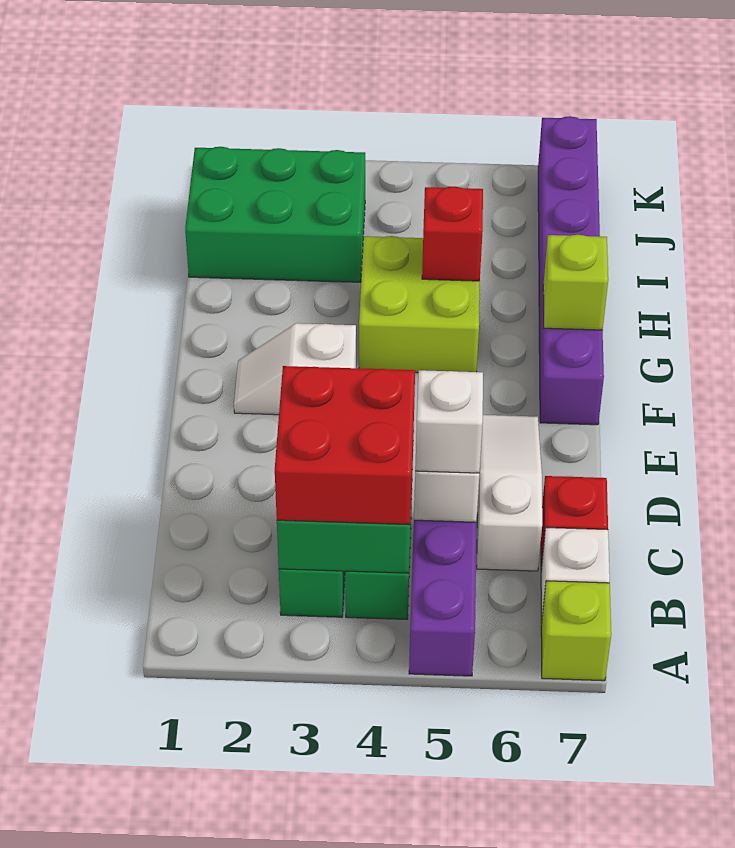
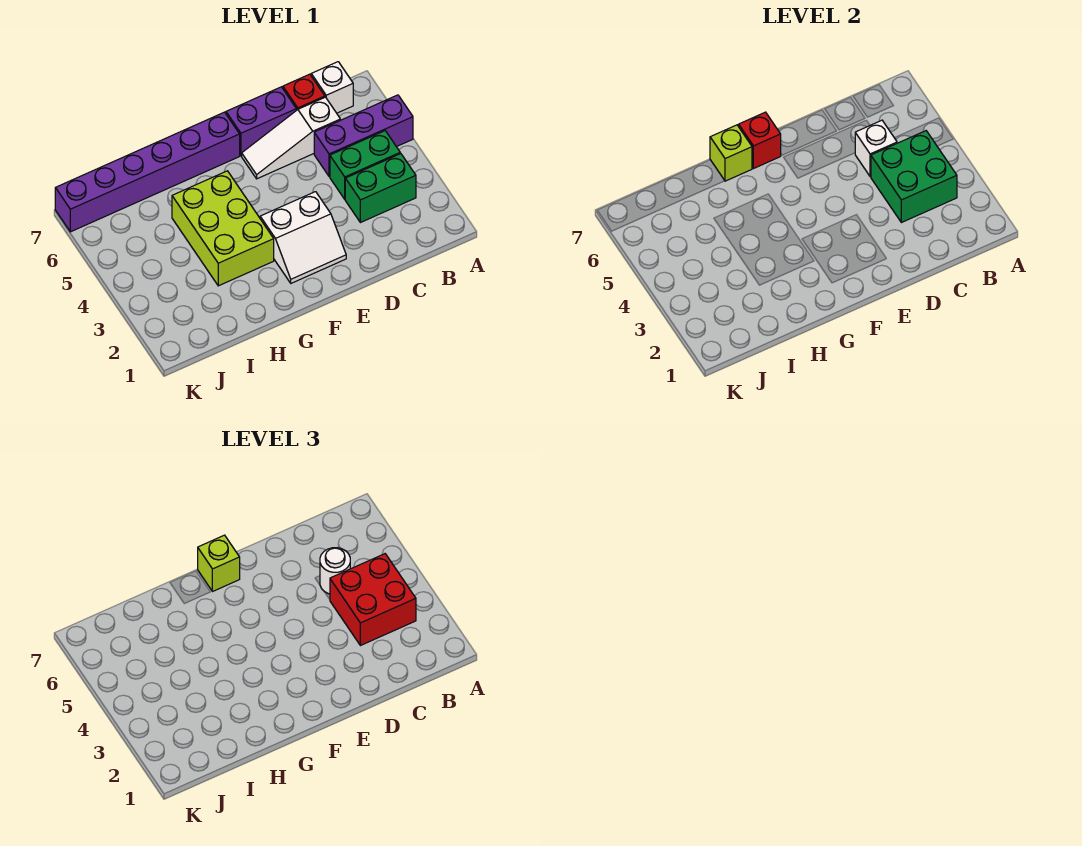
lime 1x1 brick [541,581,611,681] -> lime 1x1 brick moved to [198,535,240,592]
white 1x1 brick [415,370,483,473] -> white 1x1 round brick [320,548,350,594]
none -> purple 1x2 brick [226,87,296,156]
white 1x2 slope [234,323,356,415] -> white 2x2 slope [260,192,346,283]
lime 2x2 brick [359,236,480,373] -> lime 2x3 brick [172,171,274,286]
red 1x1 brick [422,186,483,281] -> red 1x1 brick moved to [739,112,781,169]
green 2x3 brick [185,147,365,282] -> none

